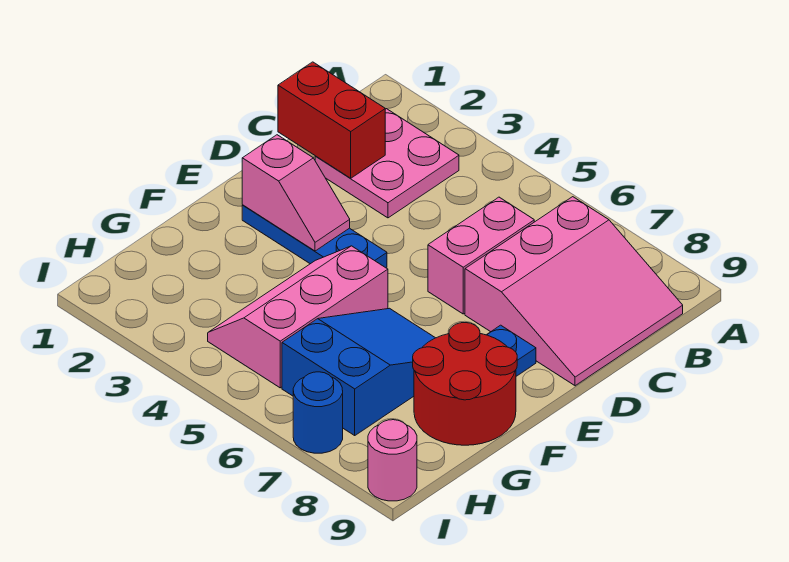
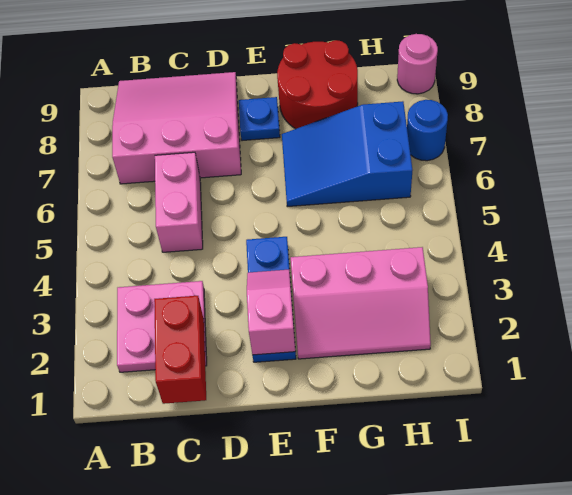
pink 1x2 brick [428,197,534,314] -> pink 1x2 brick turned to [155,152,203,252]
pink 2x3 slope [208,246,388,388] -> pink 2x3 slope moved to [291,247,431,359]

